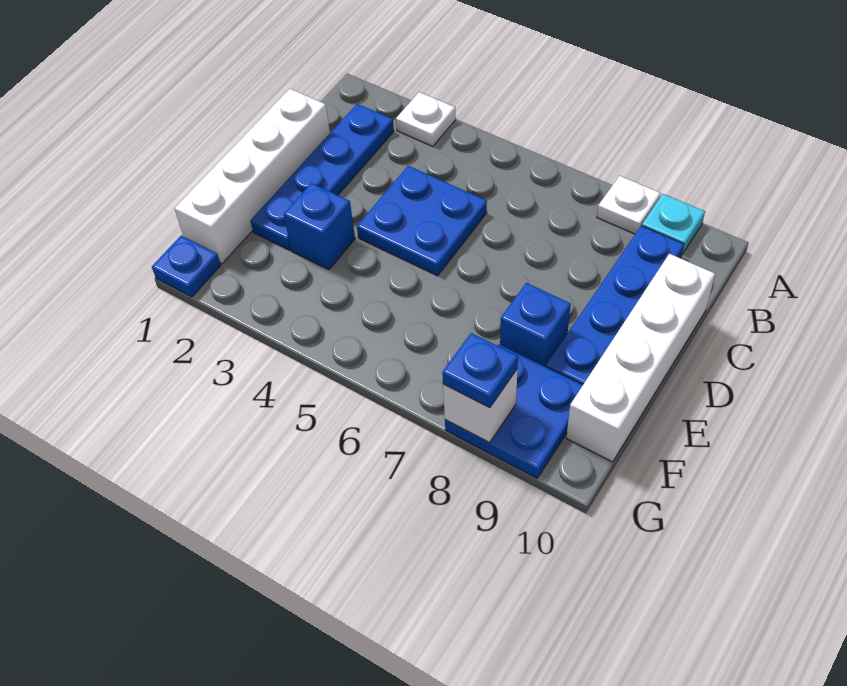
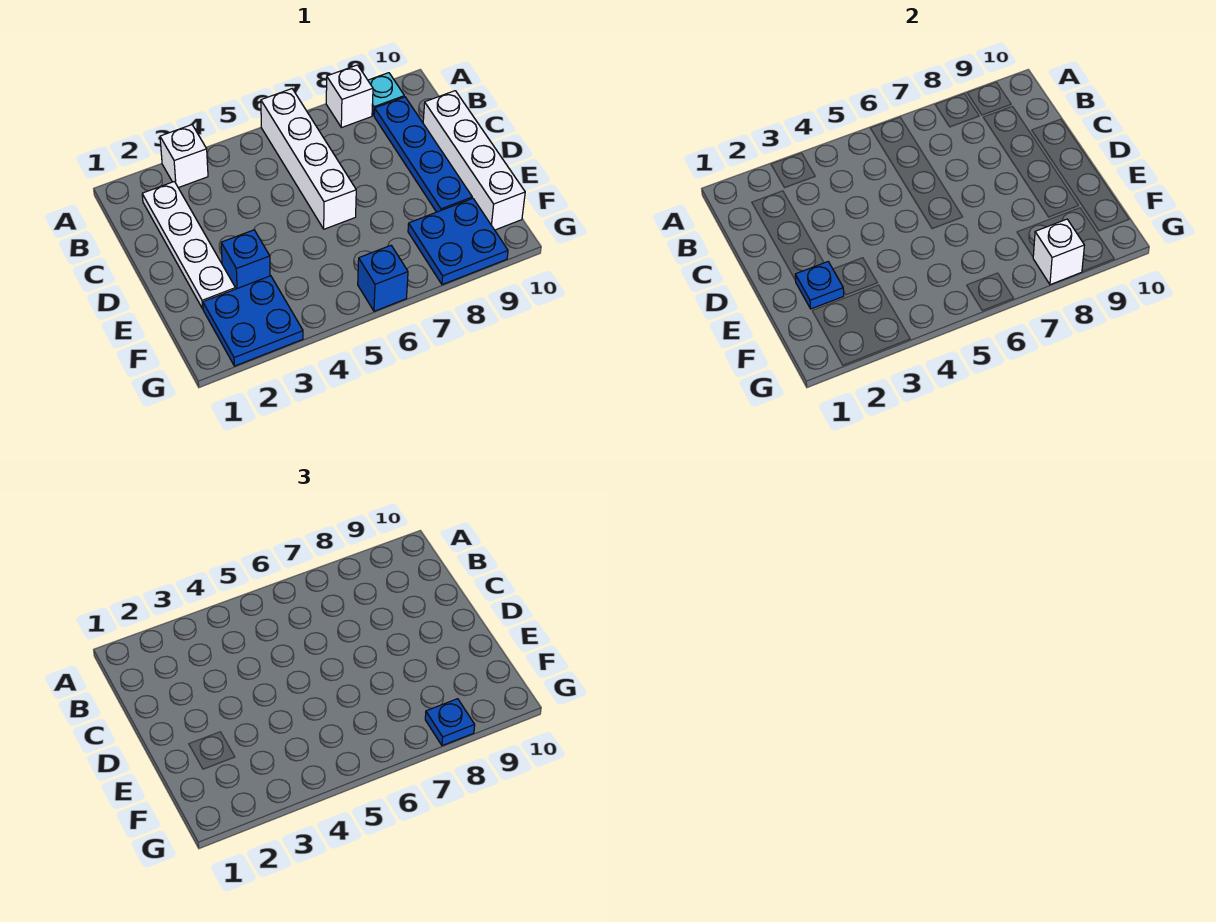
white 1x1 plate [396,92,456,146] -> white 1x1 brick [160,125,208,188]
white 1x1 plate [597,176,661,234] -> white 1x1 brick [326,65,373,128]
blue 1x4 plate [250,104,394,250] -> white 1x4 plate [142,182,235,309]
white 1x4 brick [175,89,330,264] -> white 1x4 brick moved to [261,89,356,229]
blue 2x2 plate [357,166,487,276] -> blue 2x2 plate moved to [203,276,303,366]
blue 1x1 brick [500,283,571,367] -> blue 1x1 brick moved to [358,245,408,311]
blue 1x1 plate [152,236,221,297] -> blue 1x1 plate moved to [795,262,844,309]

